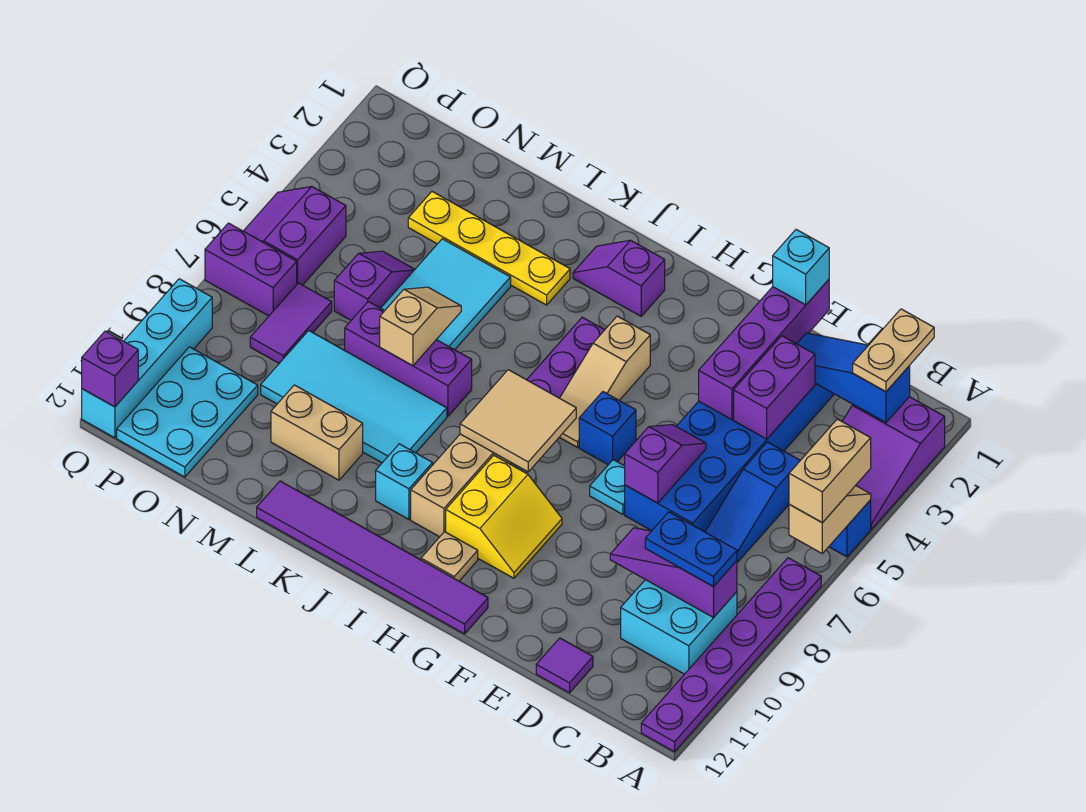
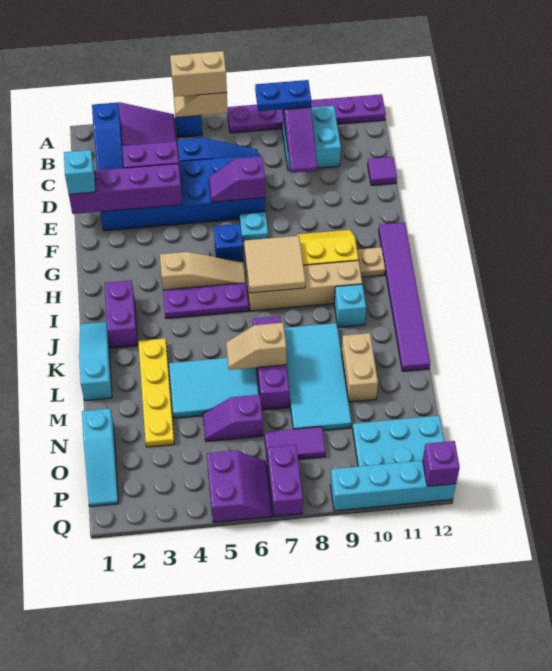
tan 1x2 plate [853,309,934,392] -> none
blue 1x2 plate [645,512,737,587] -> blue 1x2 plate turned to [255,80,311,112]
purple 1x2 slope [573,240,665,316] -> purple 1x2 brick [105,281,138,348]
none -> cyan 1x3 slope [79,322,112,401]
none -> cyan 1x3 slope [82,408,118,506]
purple 2x2 slope [244,187,346,285] -> purple 2x2 slope turned to [207,451,272,523]

